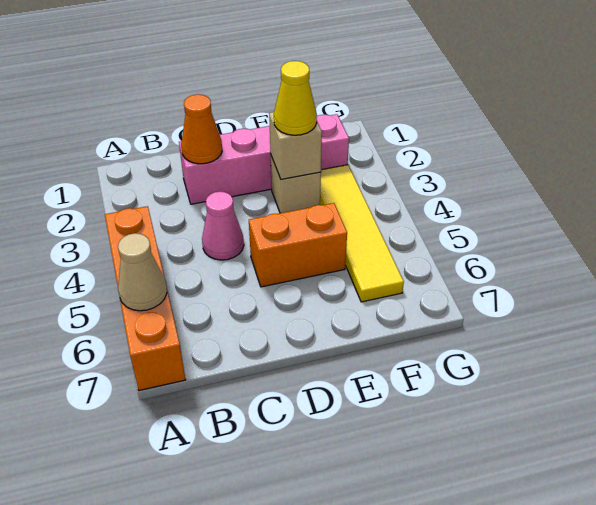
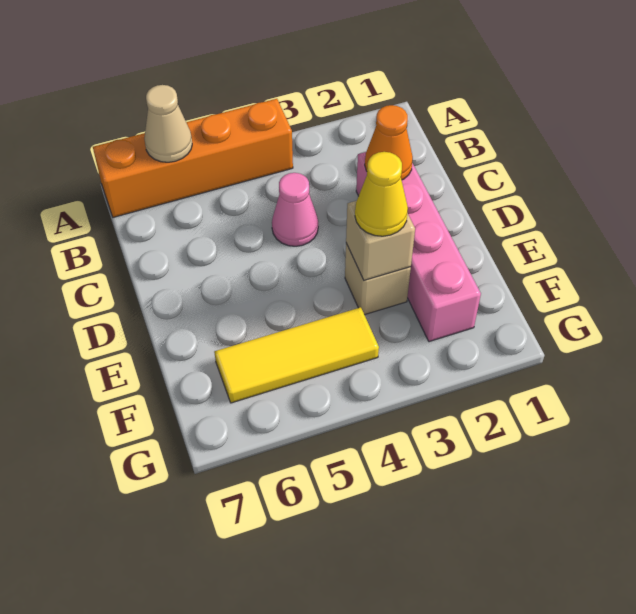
orange 1x2 brick [249,203,347,287] -> none
yellow 1x4 tile [320,165,404,302] -> yellow 1x3 tile [214,307,379,403]

